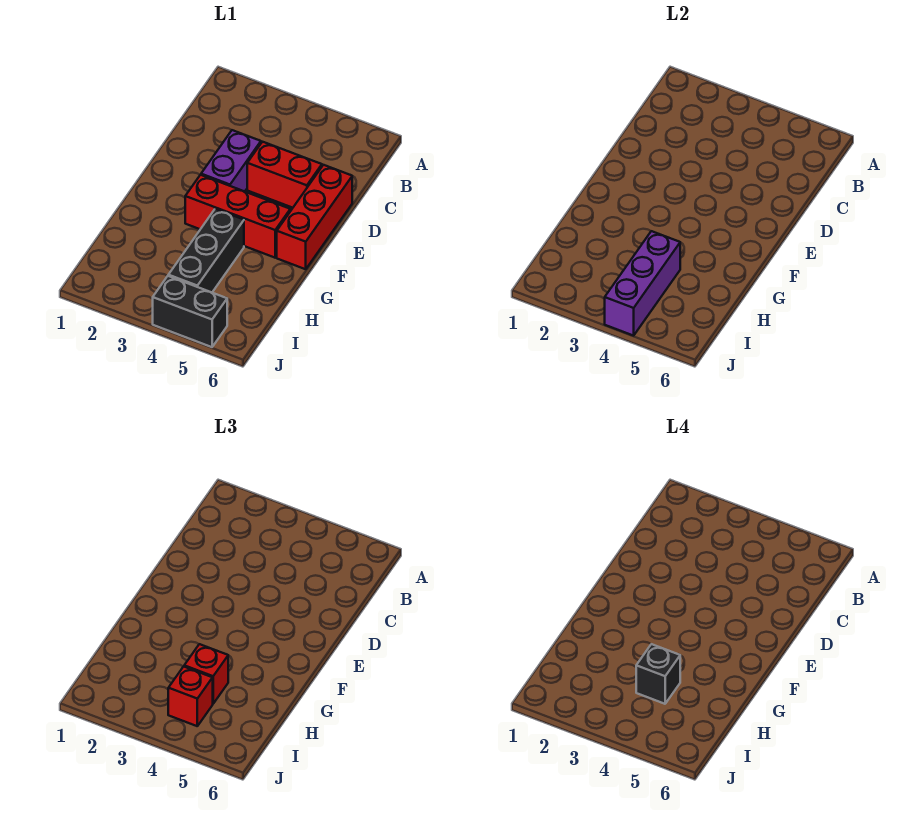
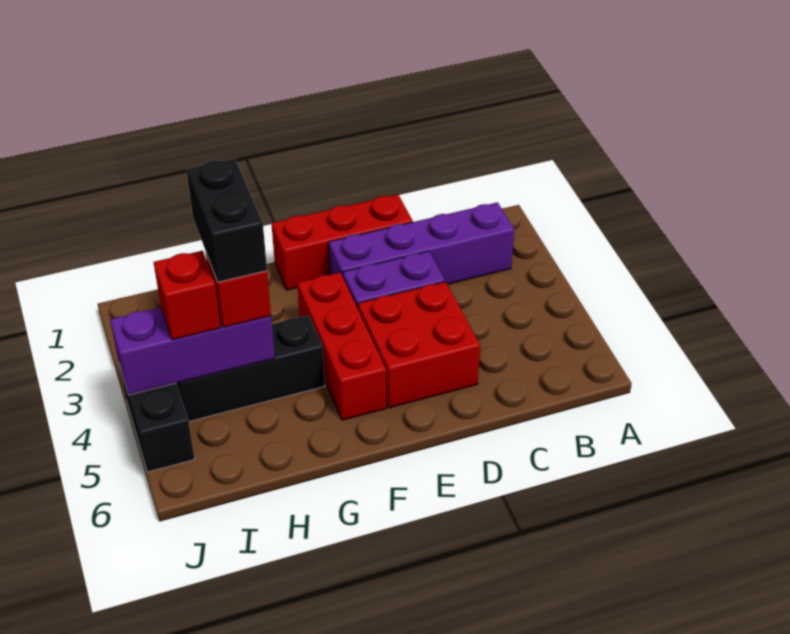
none -> purple 1x4 brick [329,202,514,284]
red 1x2 brick [247,142,322,208] -> red 2x2 brick [358,282,480,408]
red 1x3 brick [277,165,352,269] -> red 1x3 brick moved to [271,194,413,290]
black 1x1 brick [636,644,680,704] -> black 1x2 brick [186,159,267,282]

